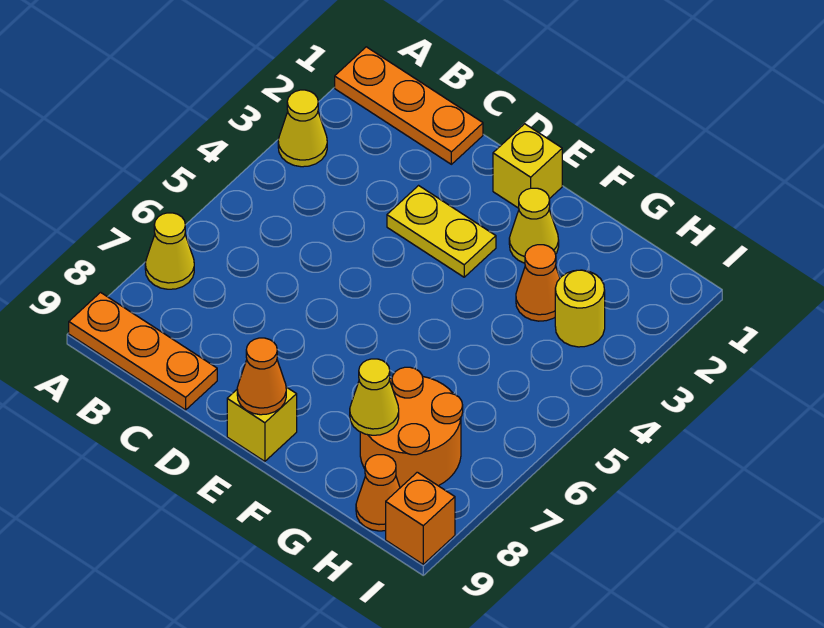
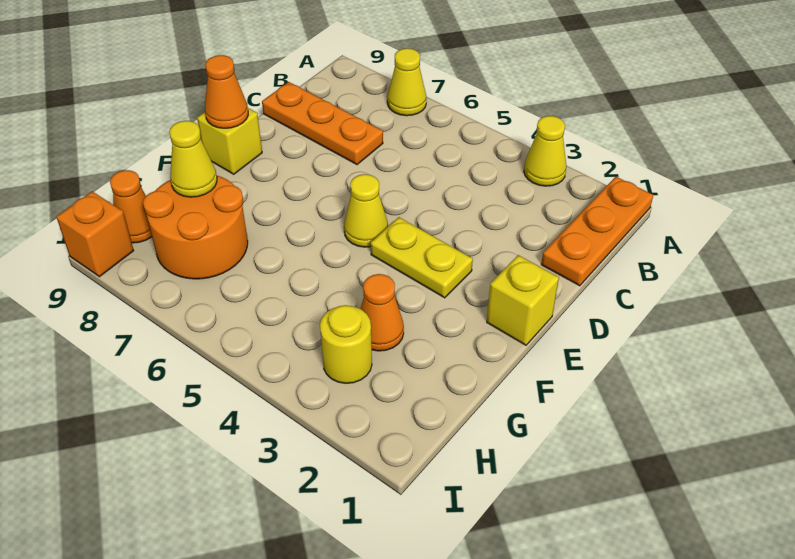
orange 1x3 plate [69,293,217,410] -> orange 1x3 plate turned to [262,82,383,165]
yellow 1x2 plate [387,186,496,277] -> yellow 1x2 plate turned to [371,217,473,298]
yellow 1x1 cone [509,188,559,263] -> yellow 1x1 cone moved to [344,174,388,247]

